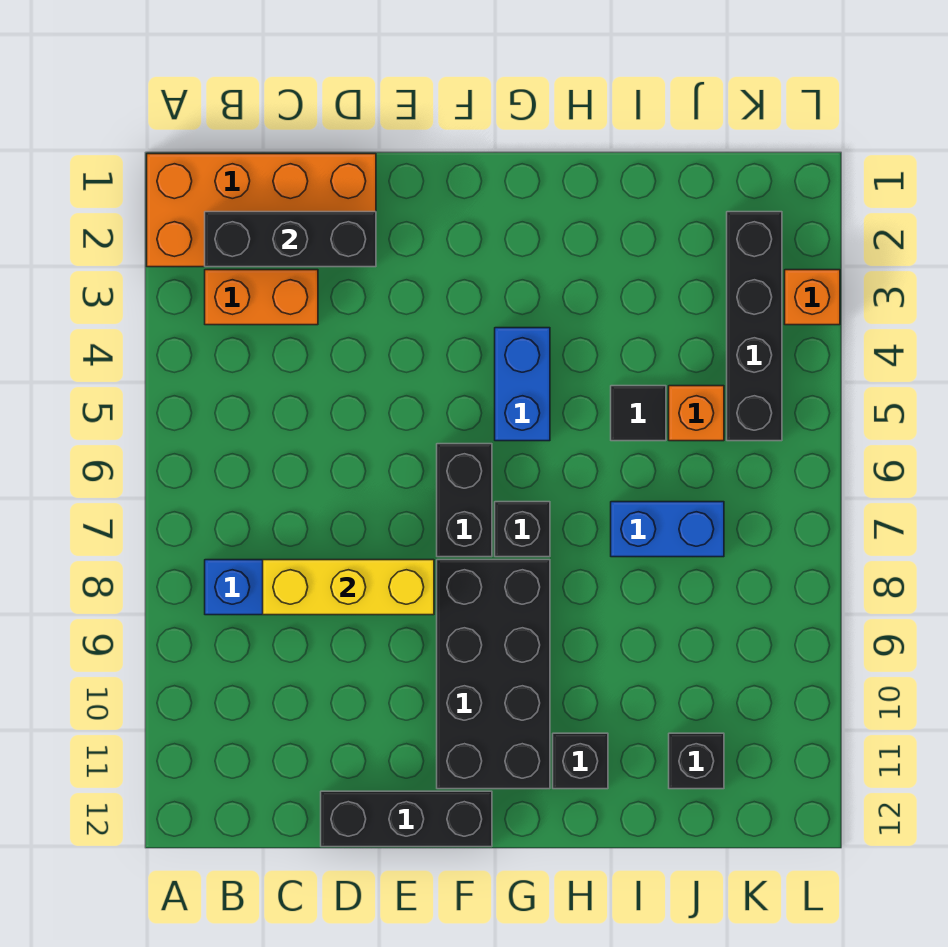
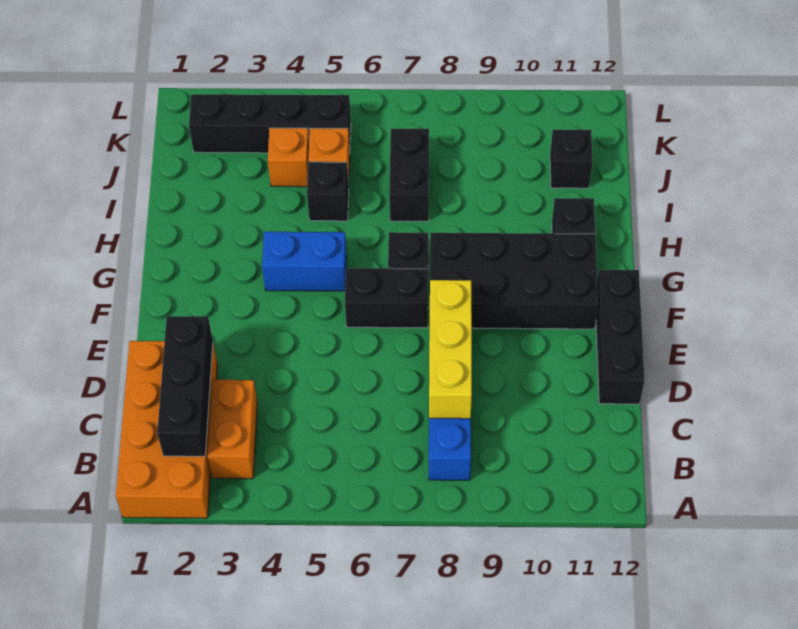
black 1x1 tile [611,386,666,441] -> black 1x1 brick [307,162,349,221]
blue 1x2 brick [611,502,724,557] -> black 1x2 brick [389,129,429,221]
orange 1x1 brick [785,270,840,325] -> orange 1x1 brick moved to [268,128,309,187]

